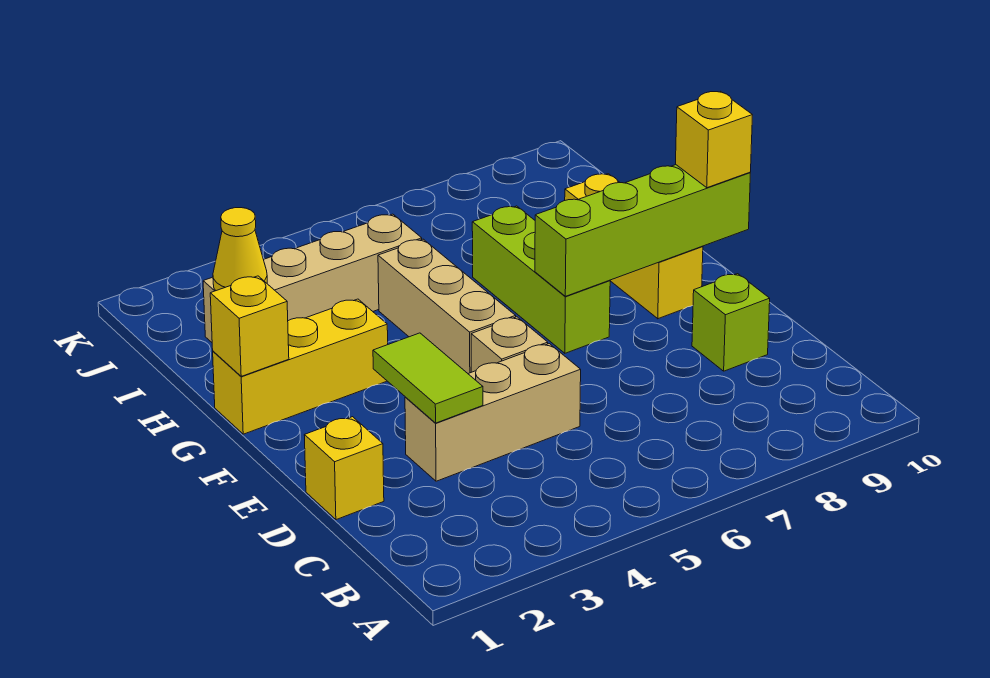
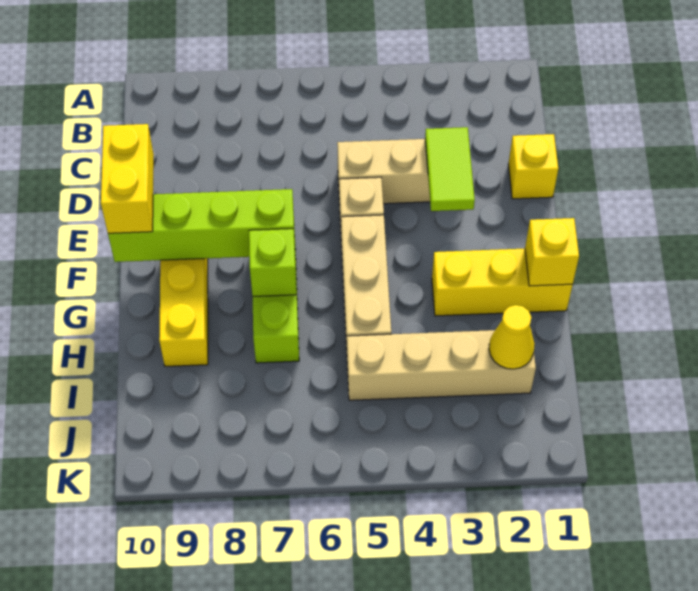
lime 1x1 brick [692,274,770,371] -> lime 1x1 brick moved to [249,229,296,297]
yellow 1x1 brick [676,91,752,188] -> yellow 1x2 brick [101,124,154,233]

